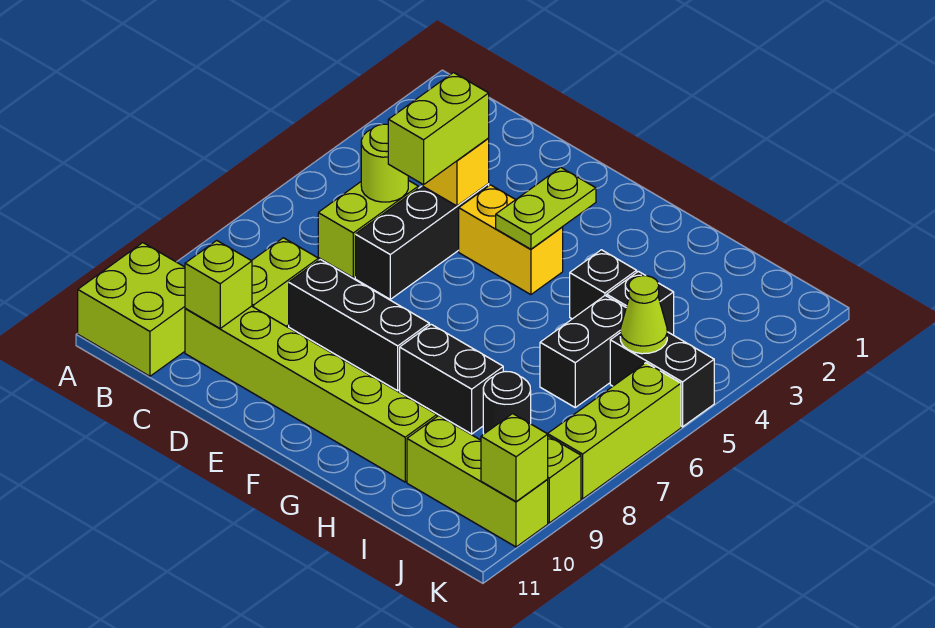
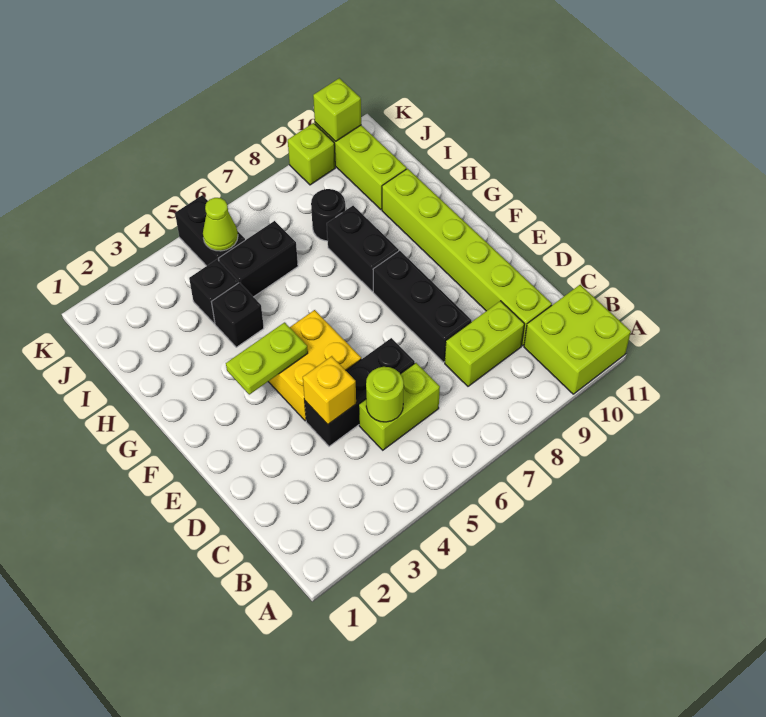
lime 1x1 brick [185,241,252,328] -> none
lime 1x2 brick [388,73,489,185] -> none
yellow 1x2 brick [459,185,563,295] -> yellow 2x2 brick [268,310,361,421]
lime 1x3 brick [548,363,681,499] -> none

